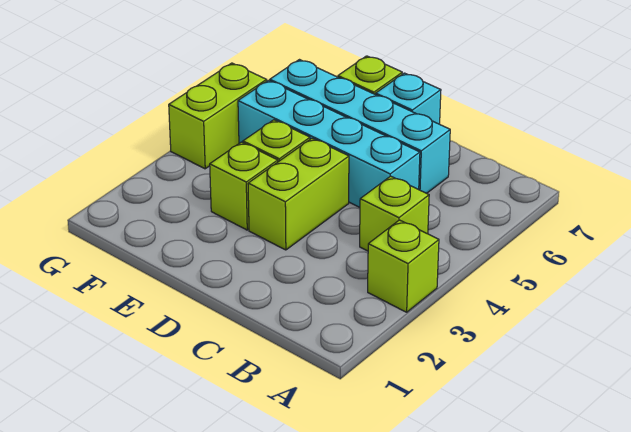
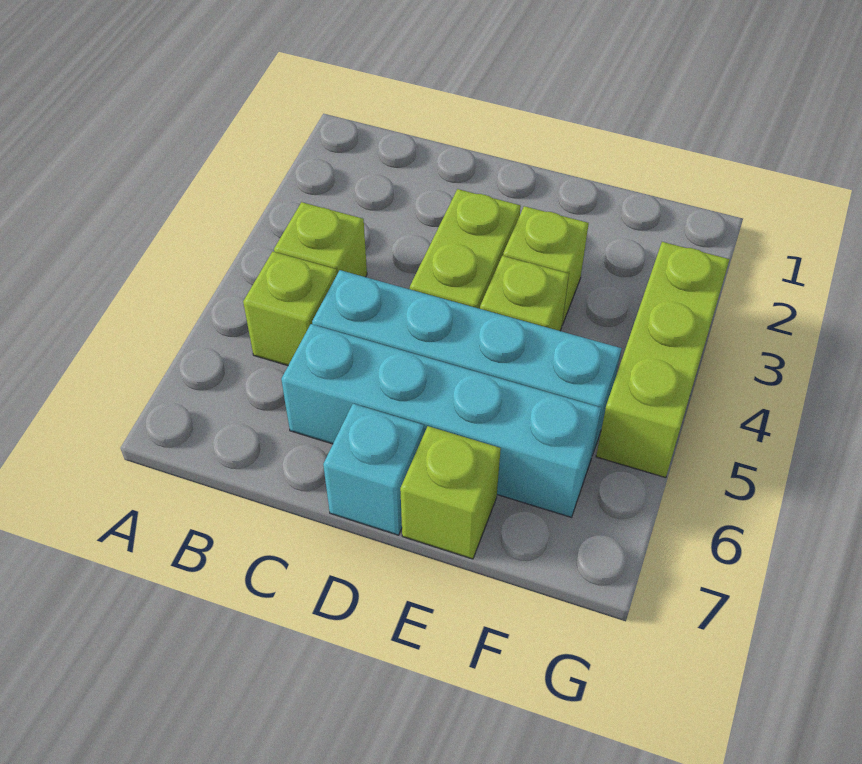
lime 1x1 brick [368,220,439,312] -> lime 1x1 brick moved to [243,251,337,366]
lime 1x2 brick [169,63,267,169] -> lime 1x3 brick [596,242,730,478]

